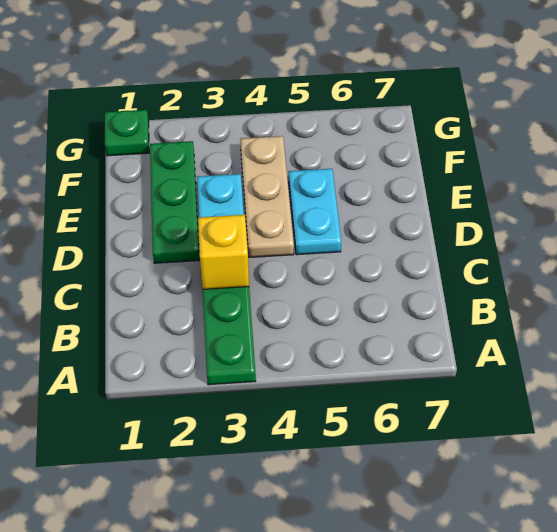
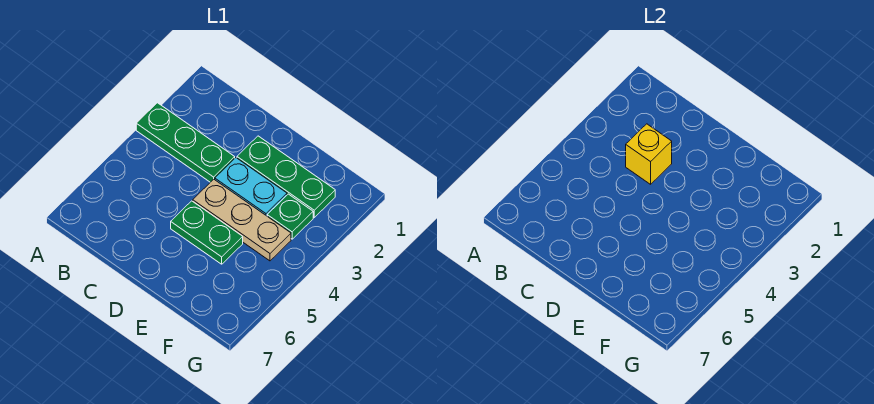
cyan 1x2 plate [289,169,341,255] -> green 1x2 plate [171,201,243,264]
green 1x1 plate [105,110,149,156] -> green 1x1 plate moved to [267,194,313,239]

